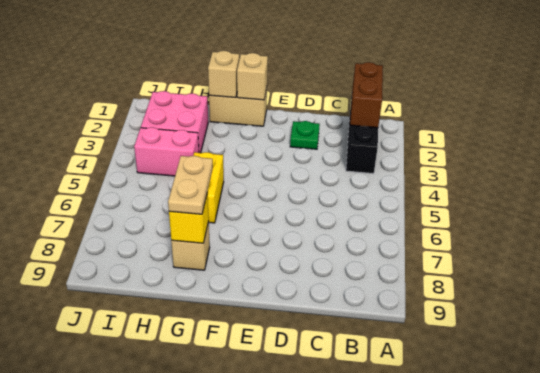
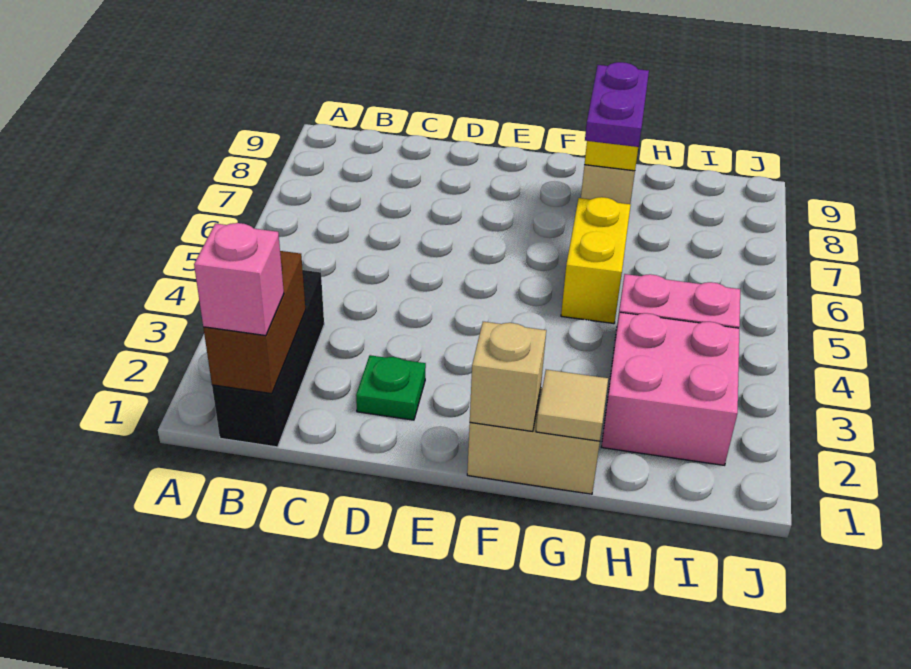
none -> pink 1x1 brick [194,223,284,336]
tan 1x1 brick [208,51,239,98] -> tan 1x1 tile [536,370,608,441]
tan 1x2 plate [168,156,213,214] -> purple 1x2 plate [585,62,649,147]

